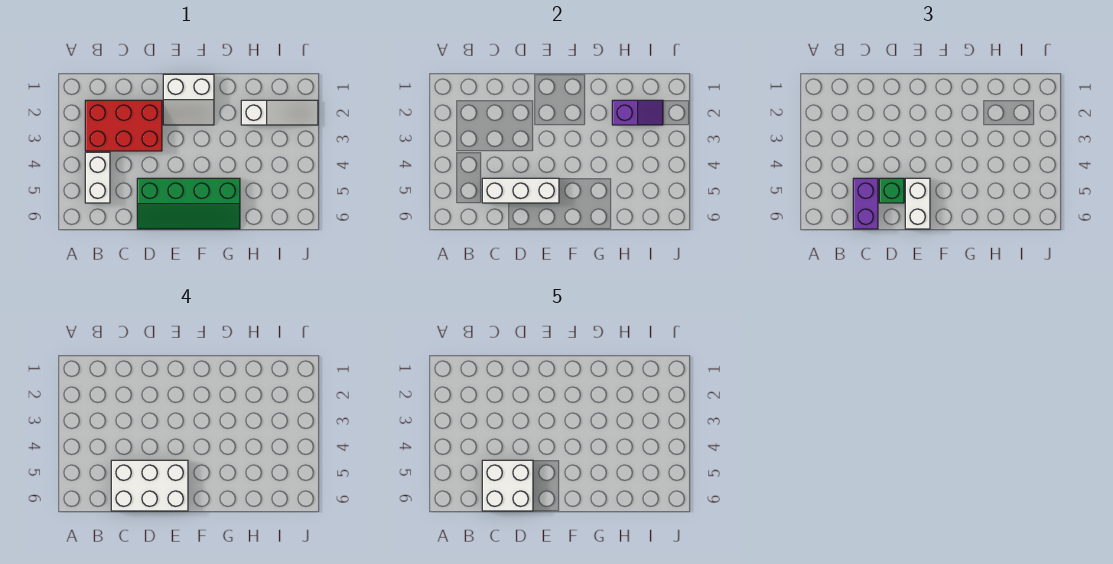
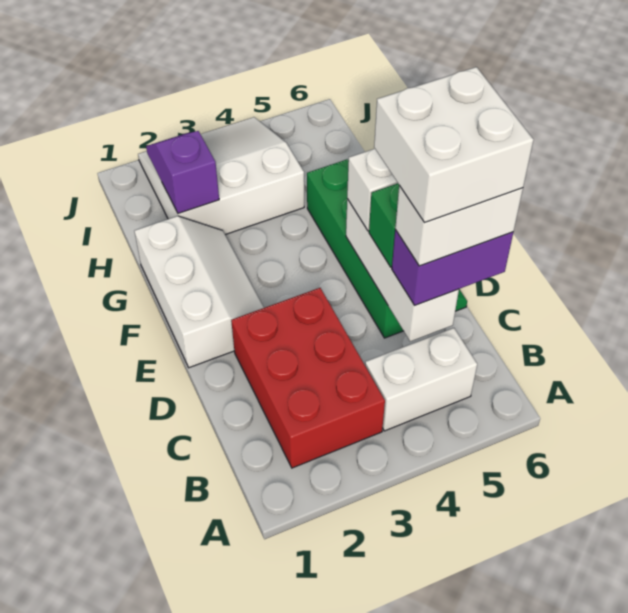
white 2x3 brick [111,460,188,511] -> white 1x2 brick [395,186,523,266]
white 2x2 slope [163,74,214,125] -> white 2x3 slope [134,216,264,368]
white 1x3 slope [241,100,318,125] -> white 3x3 slope [138,117,304,235]

